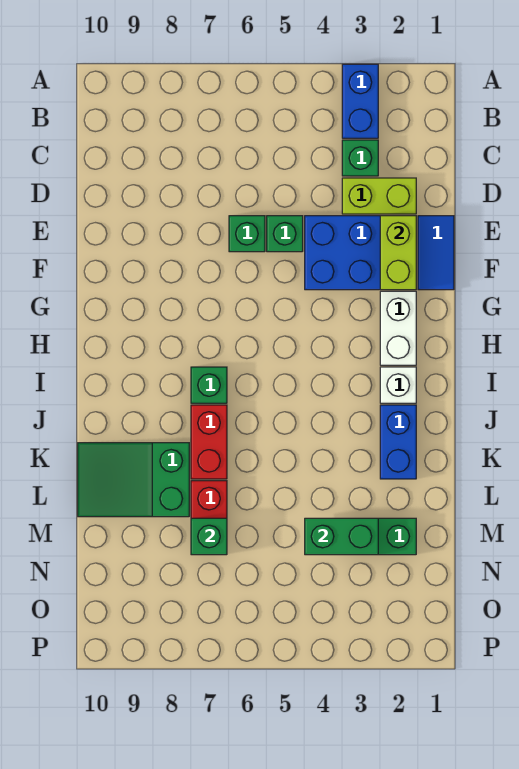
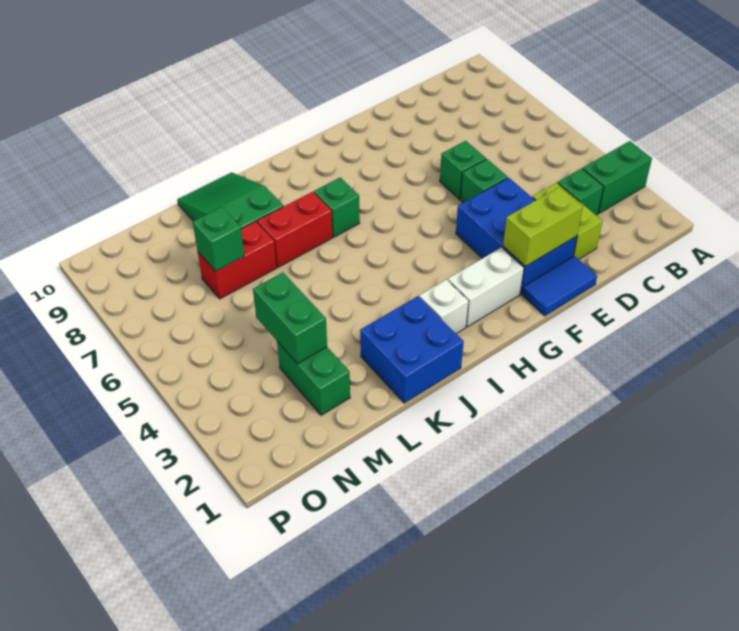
blue 1x2 brick [342,64,378,138] -> green 1x2 brick [583,141,652,213]
blue 1x2 brick [380,405,416,479] -> blue 2x2 brick [360,296,464,403]

